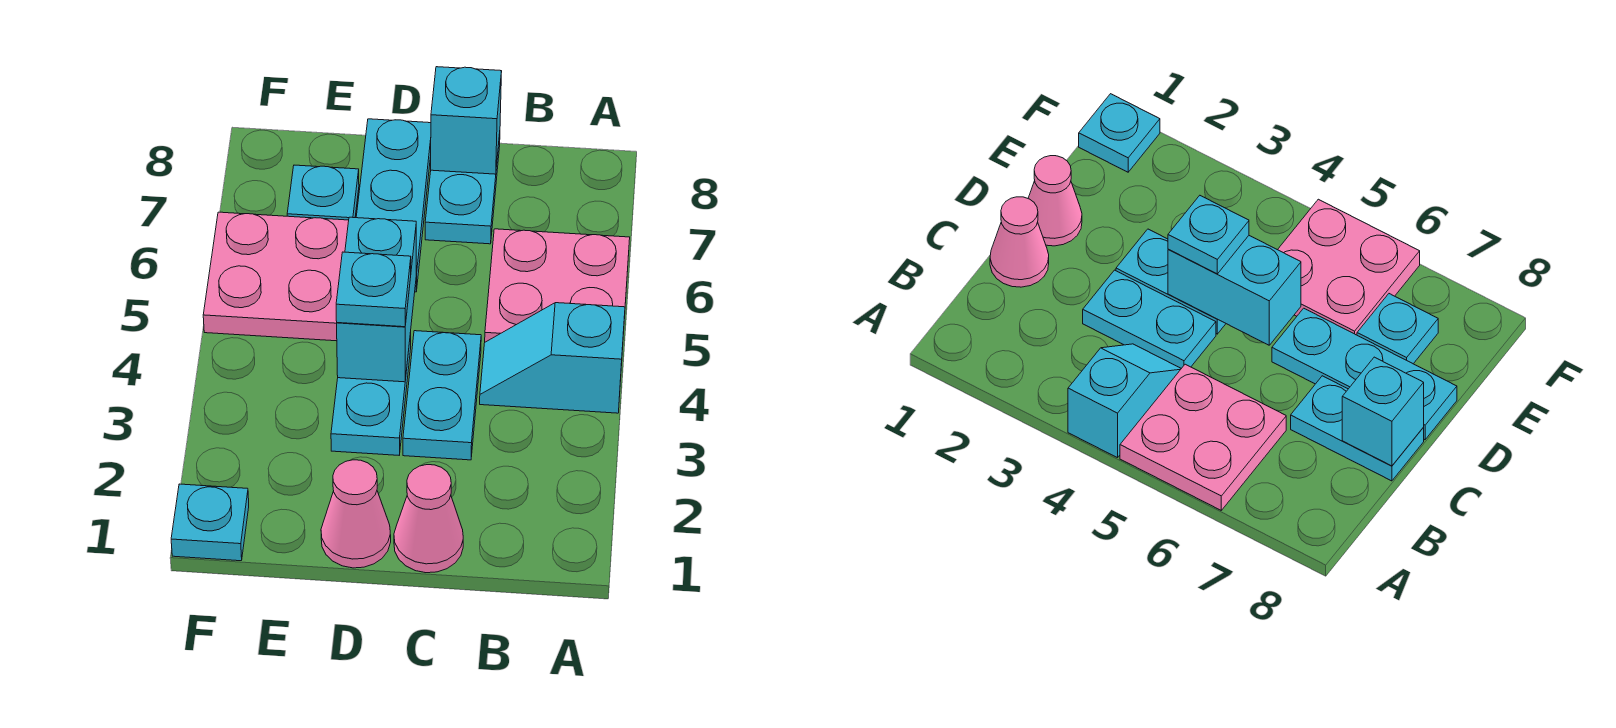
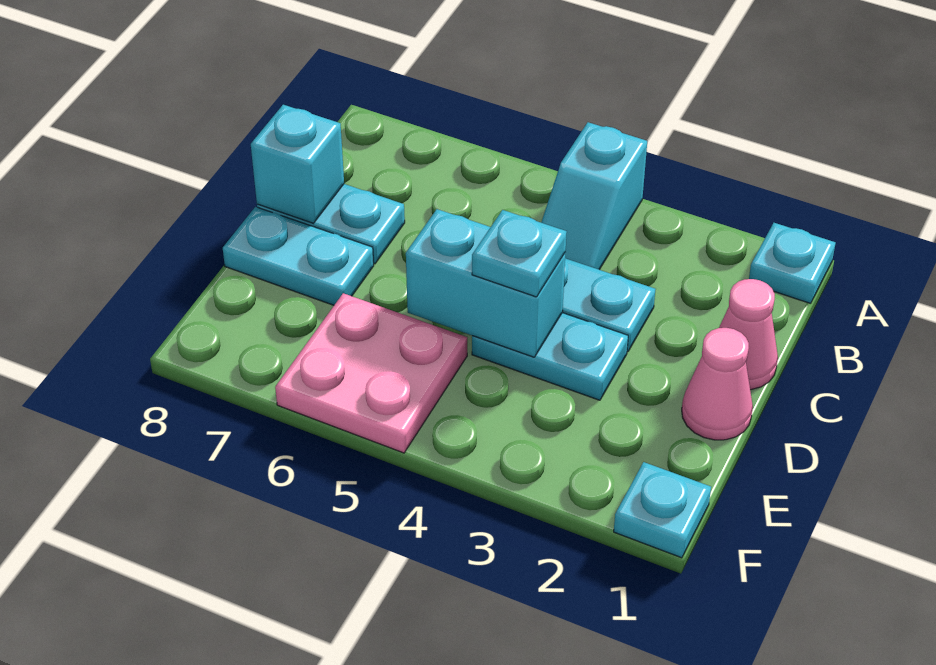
pink 2x2 plate [485,229,630,342] -> none
cyan 1x3 plate [356,119,431,292] -> cyan 1x2 plate [223,207,374,305]
cyan 1x1 plate [287,165,359,220] -> cyan 1x1 plate moved to [749,223,836,303]

